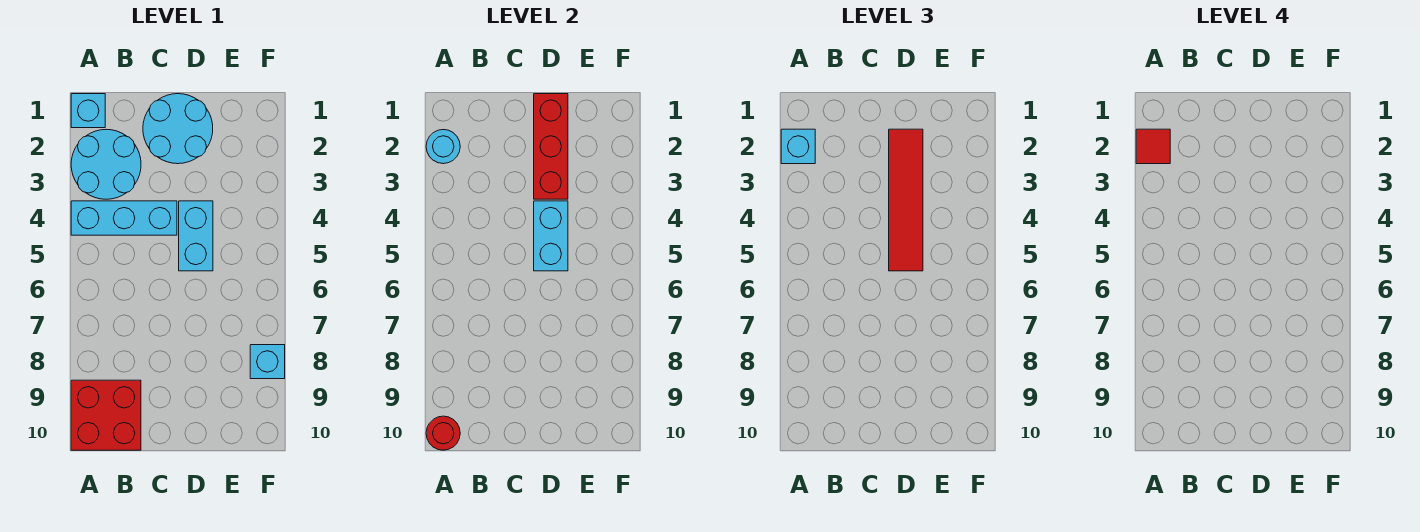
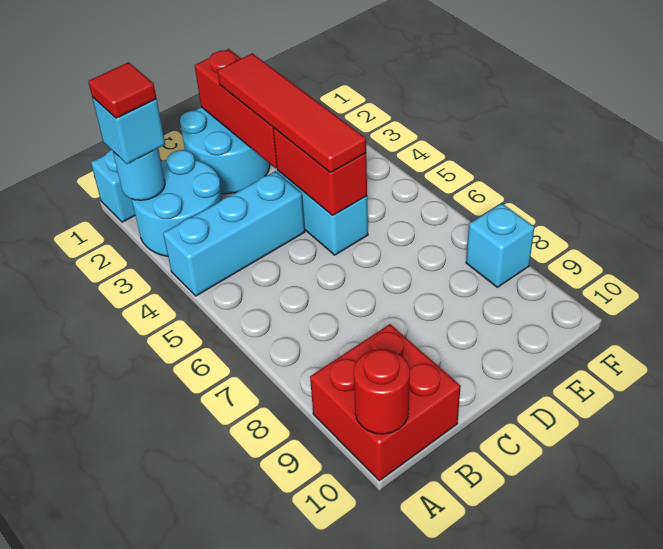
cyan 1x2 brick [534,201,568,271] -> red 1x2 brick [273,128,367,216]

